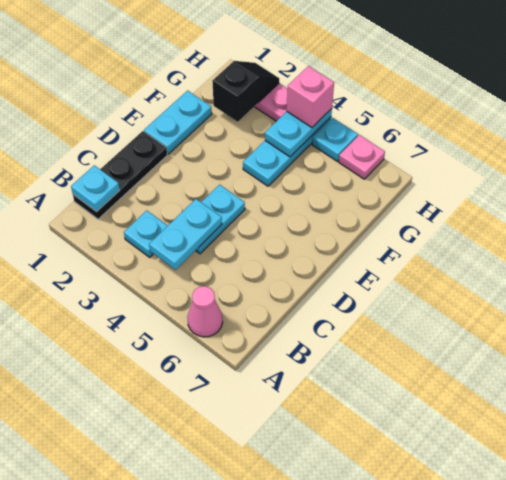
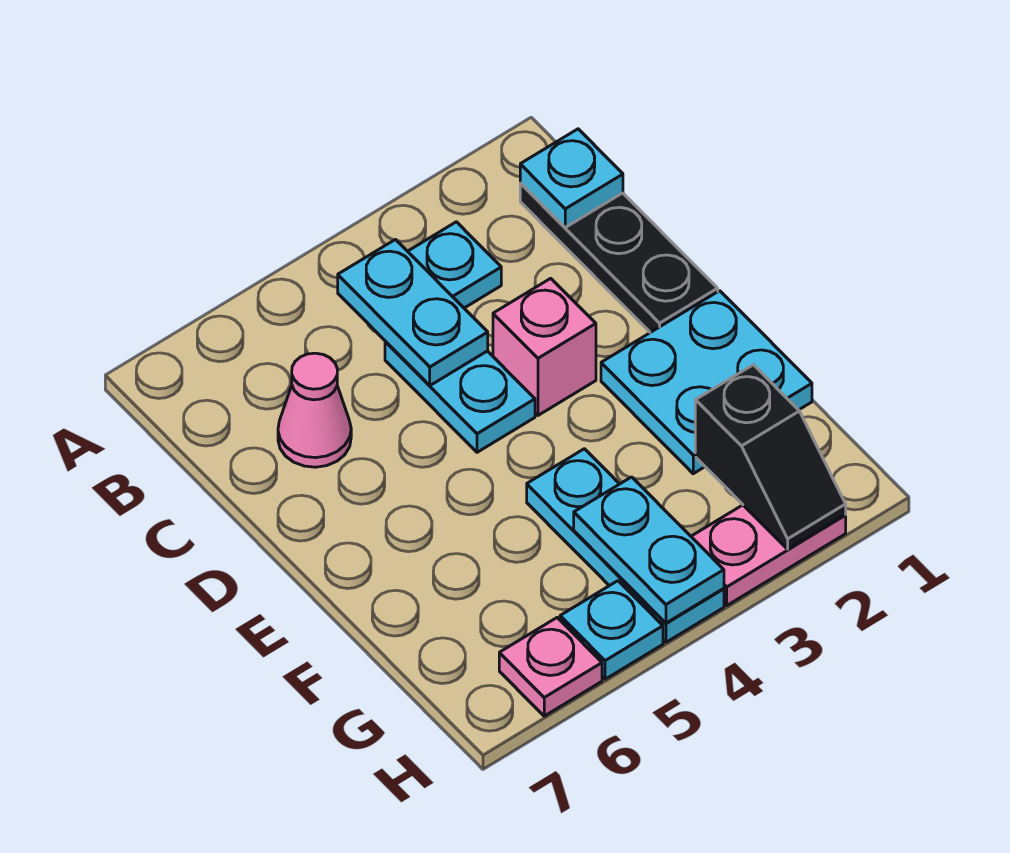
pink 1x1 cone [187,286,223,337] -> pink 1x1 cone moved to [278,353,351,467]
cyan 1x2 plate [144,91,212,154] -> cyan 2x2 plate [601,291,812,474]
pink 1x1 brick [287,66,334,128] -> pink 1x1 brick moved to [493,278,596,415]

